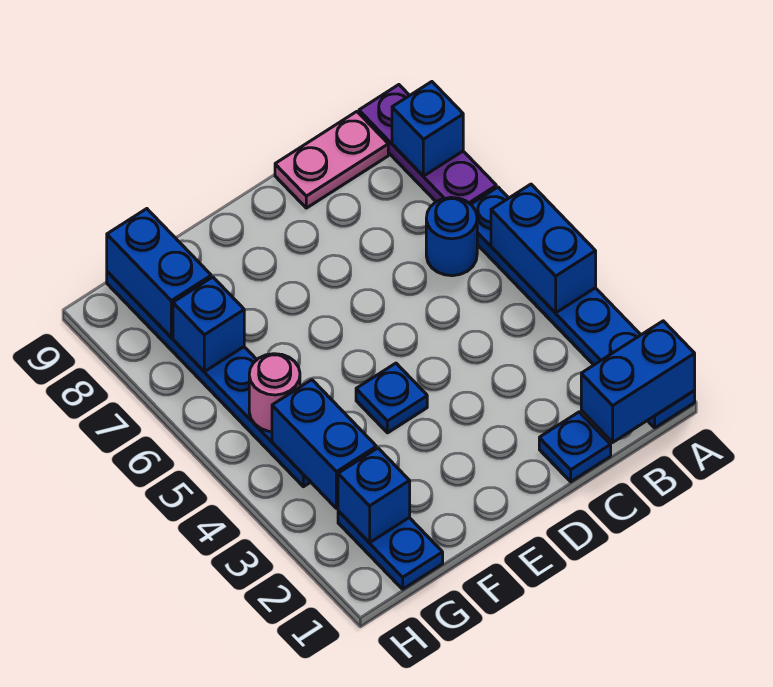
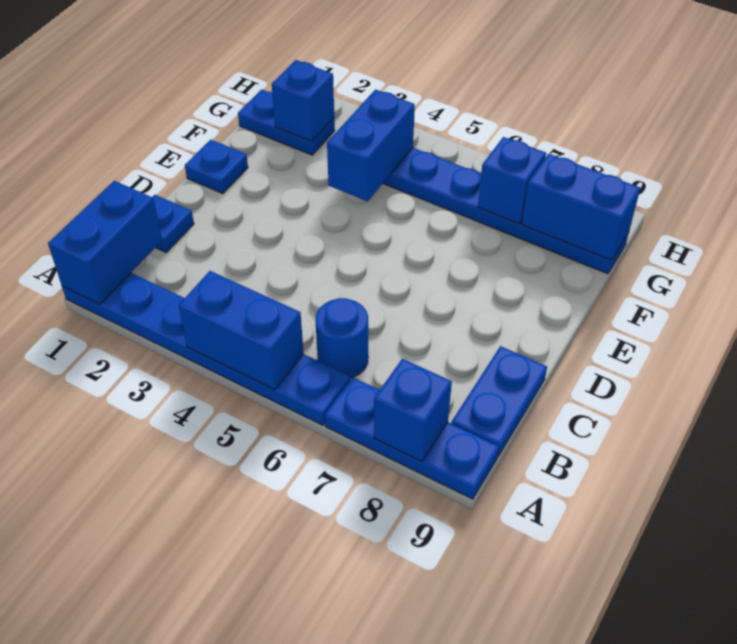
purple 1x3 plate [359,85,496,204] -> blue 1x3 plate [325,377,499,499]
pink 1x2 plate [275,112,388,208] -> blue 1x2 plate [451,346,547,456]
blue 1x1 plate [356,363,427,433] -> blue 1x1 plate moved to [185,140,248,194]
blue 1x2 brick [272,380,376,508] -> blue 1x2 brick turned to [327,90,415,202]
pink 1x1 round brick [249,354,300,432] -> none

